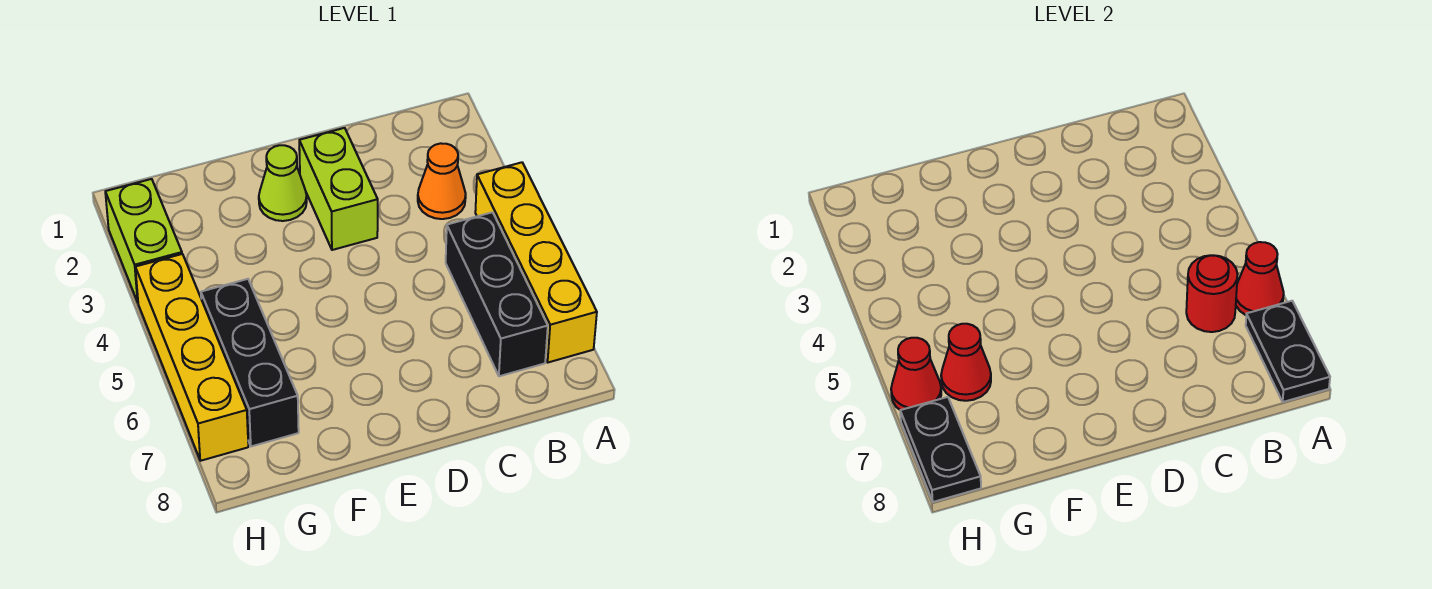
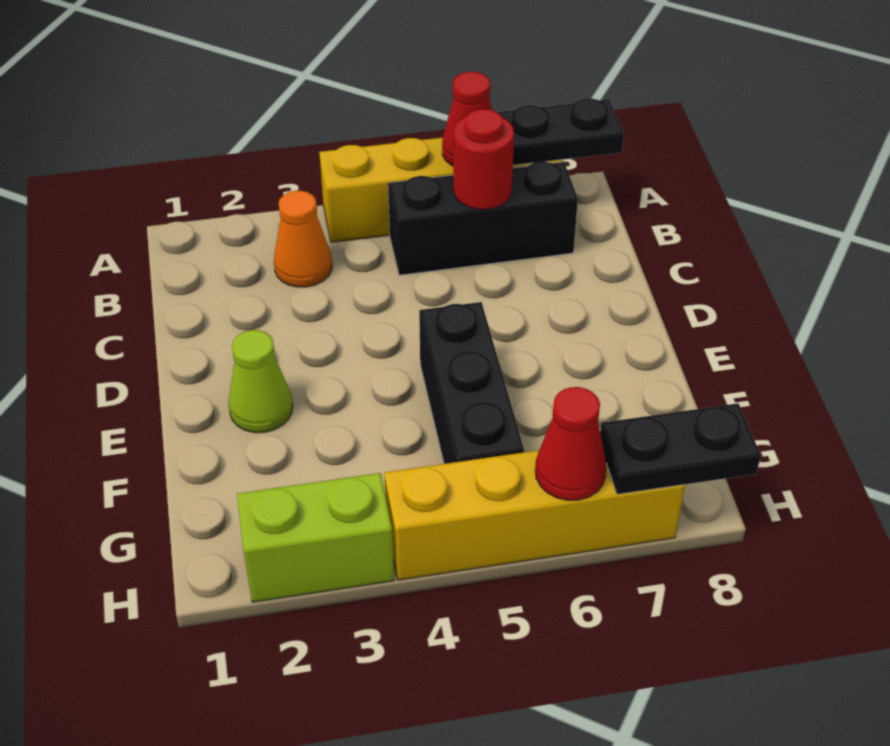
lime 1x2 brick [299,128,378,250] -> none
black 1x3 brick [201,279,299,446] -> black 1x3 brick turned to [419,302,524,464]
red 1x1 cone [941,324,991,401] -> none

